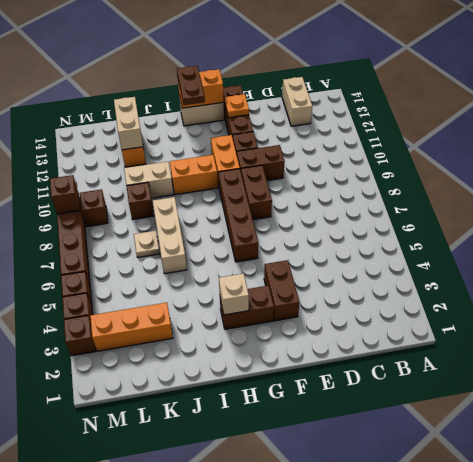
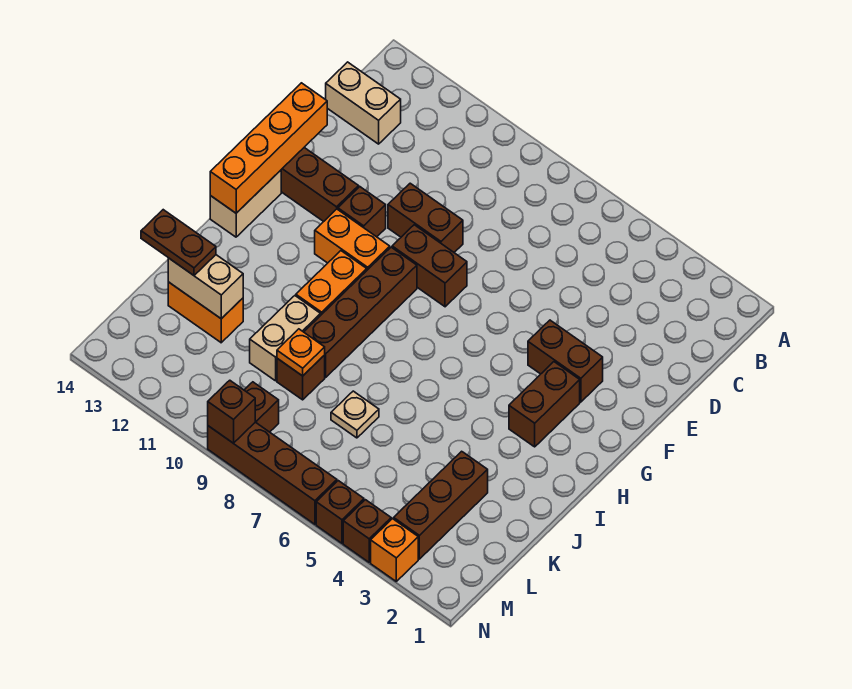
brown 1x2 brick [237,145,285,181] -> brown 1x2 brick turned to [388,183,463,252]
orange 1x1 plate [225,94,249,118] -> orange 1x1 plate moved to [277,329,325,376]
brown 1x4 brick [218,169,258,262] -> brown 1x4 brick turned to [304,247,417,377]
orange 1x2 brick [178,69,224,108] -> orange 1x4 brick [210,83,327,213]
tan 1x1 brick [219,274,249,315] -> none
brown 1x2 plate [177,66,205,105] -> brown 1x2 plate moved to [141,210,216,275]
tan 1x3 brick [153,197,187,274] -> none
orange 1x3 brick [90,303,173,351] -> brown 1x3 brick [394,451,488,559]
brown 1x1 brick [64,316,96,356] -> orange 1x1 brick [371,519,418,581]

